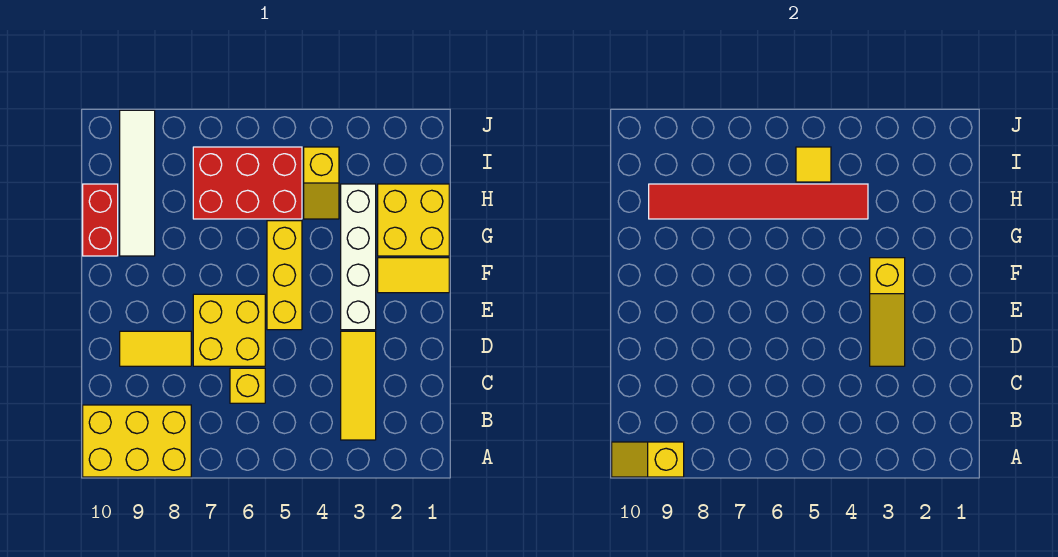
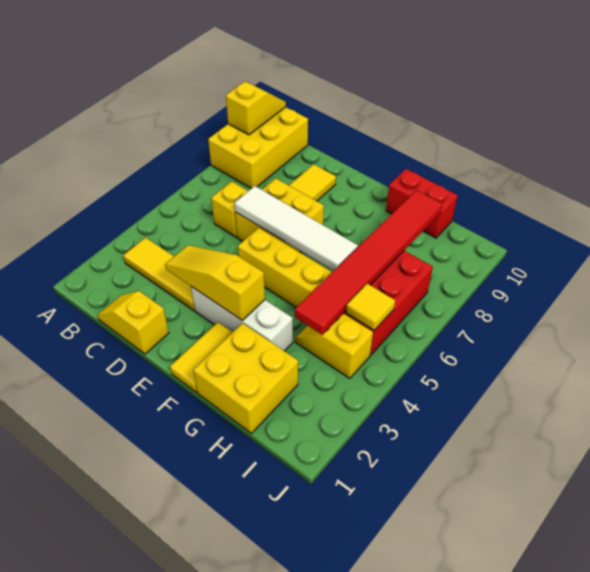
none -> yellow 1x2 slope [97,291,169,354]
white 1x4 brick [341,184,376,330] -> white 1x3 brick [191,287,293,351]
white 1x4 tile [120,110,155,256] -> white 1x4 tile moved to [234,186,358,271]

